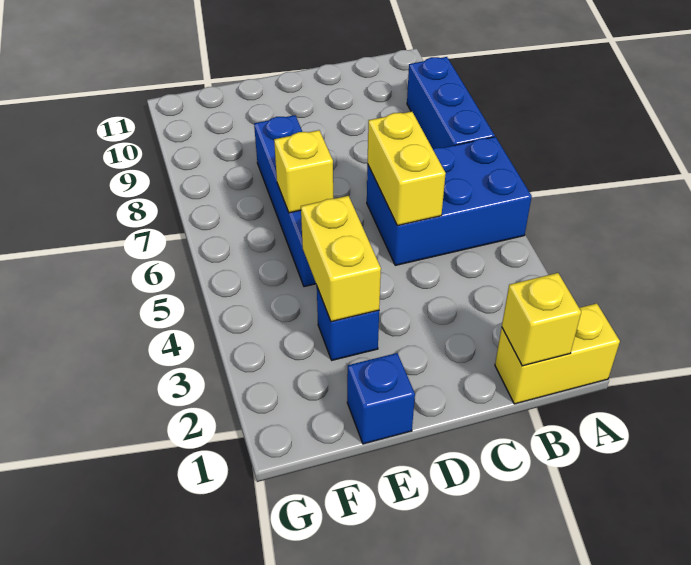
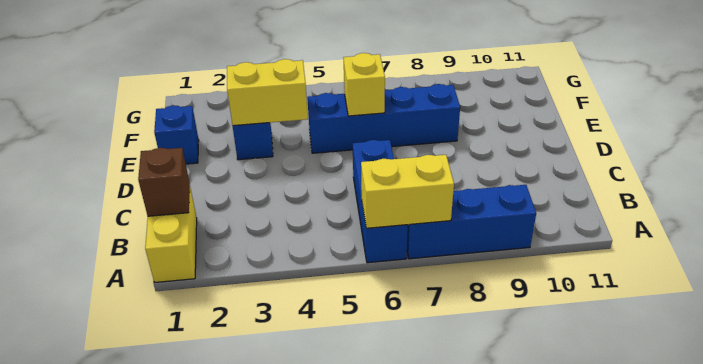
blue 2x3 brick [367,137,532,265] -> blue 1x3 brick [353,140,408,263]
yellow 1x1 brick [502,273,581,366] -> brown 1x1 brick [138,148,190,216]
yellow 1x2 brick [368,111,446,226] -> yellow 1x2 brick moved to [361,155,454,228]

